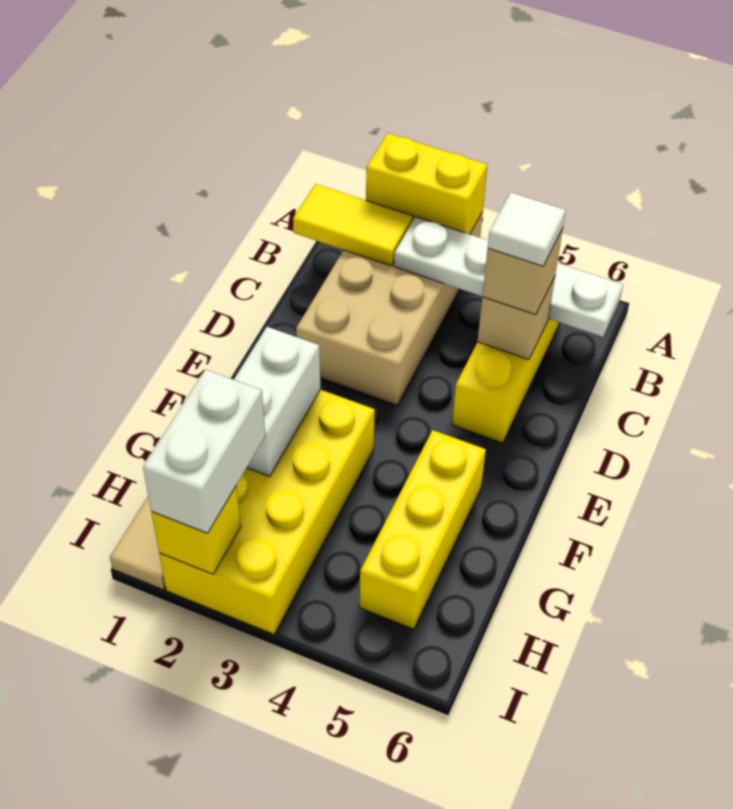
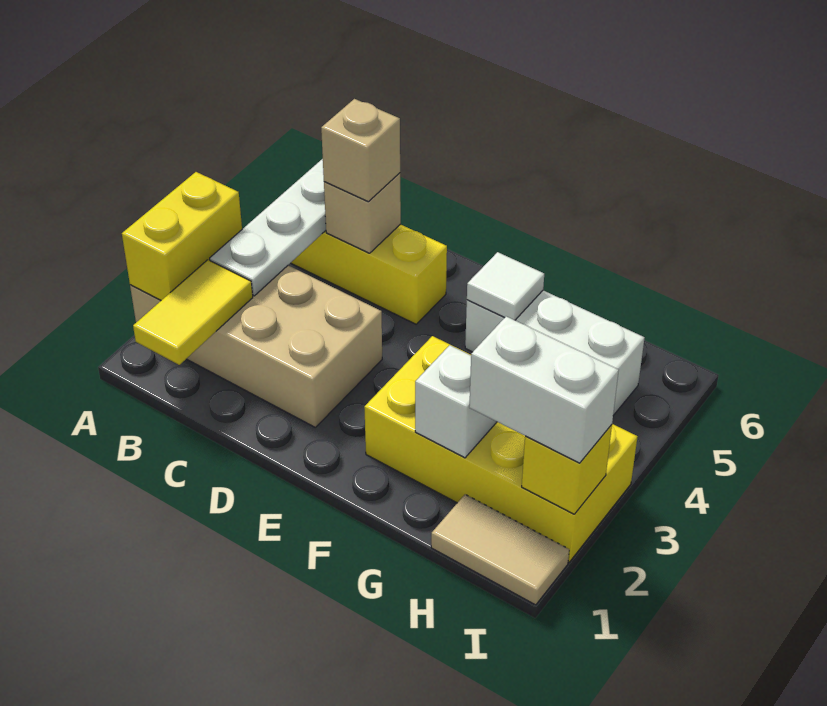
white 1x1 tile [488,192,566,266] -> white 1x1 tile moved to [467,252,544,320]
white 1x2 brick [234,327,320,477] -> white 1x1 brick [415,345,497,458]
yellow 1x3 brick [360,430,486,629] -> white 1x3 brick [465,291,644,415]

